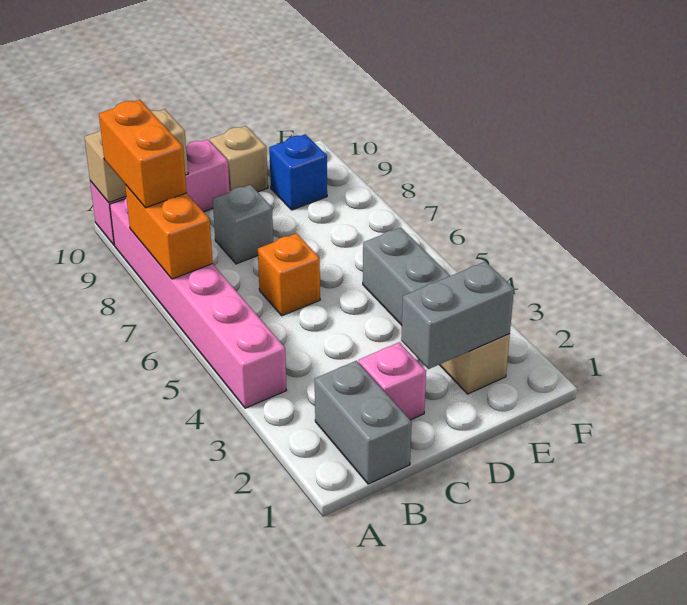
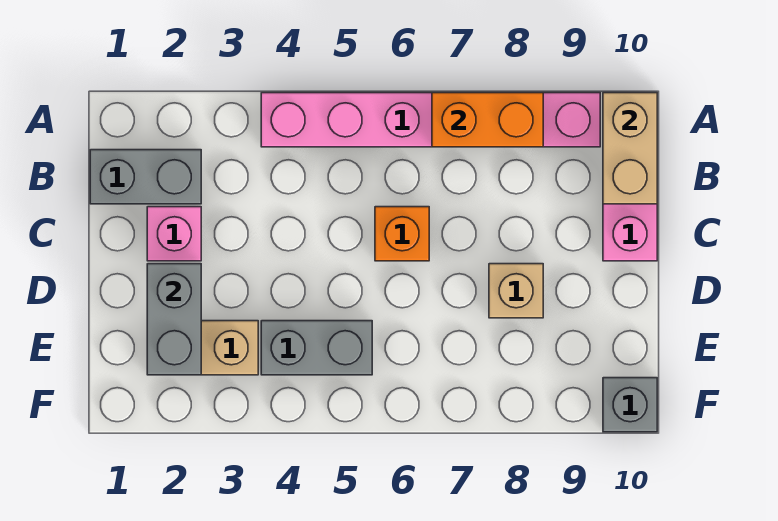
orange 1x2 brick [99,100,187,208] -> none
grey 1x1 brick [213,185,273,264] -> grey 1x1 brick moved to [603,378,657,432]
tan 1x1 brick [210,126,268,192] -> tan 1x1 brick moved to [489,264,543,318]
blue 1x1 brick [269,134,327,210] -> none

